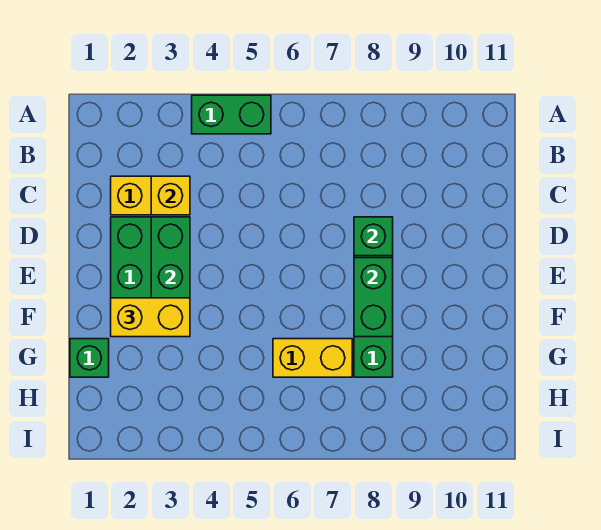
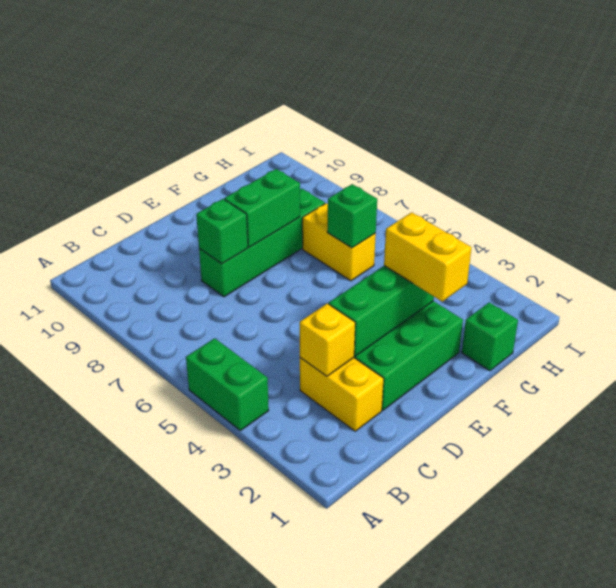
none -> green 1x1 brick [327,184,377,248]

